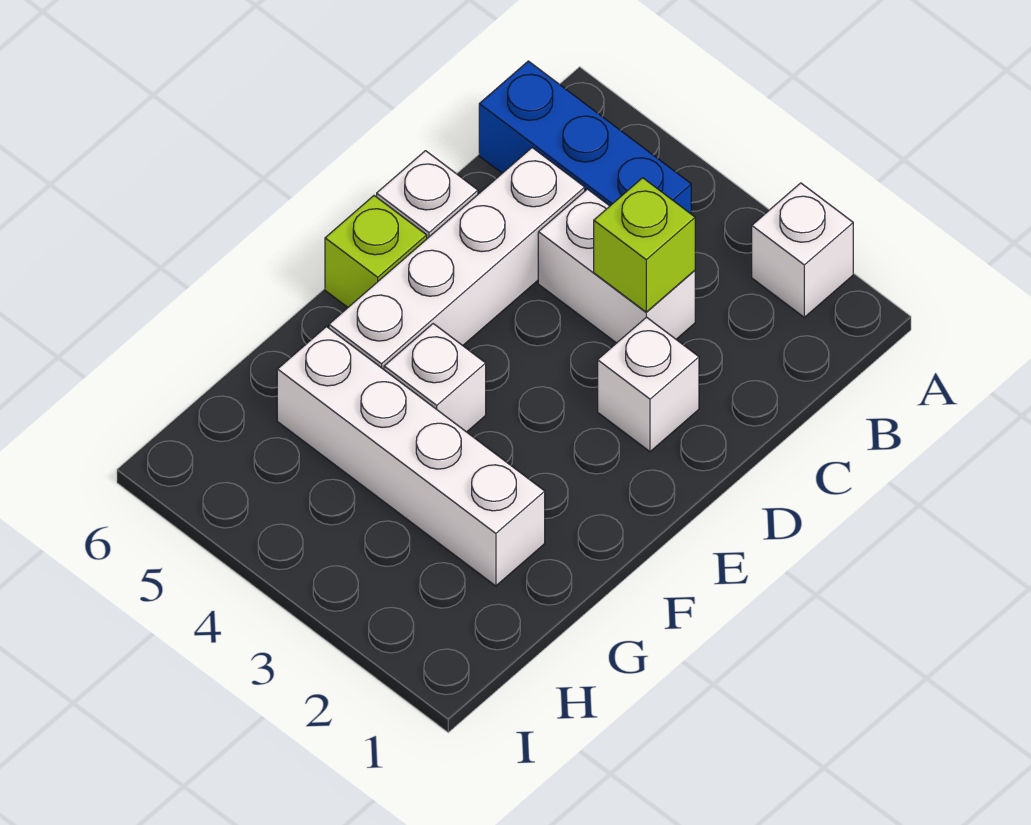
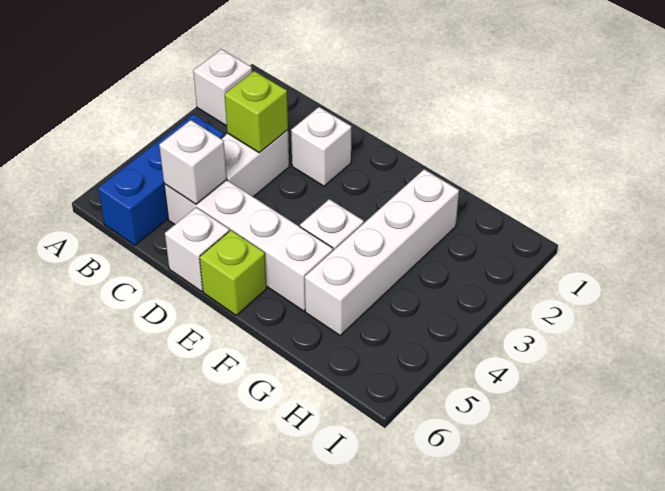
none -> white 1x1 brick [159,120,227,204]

